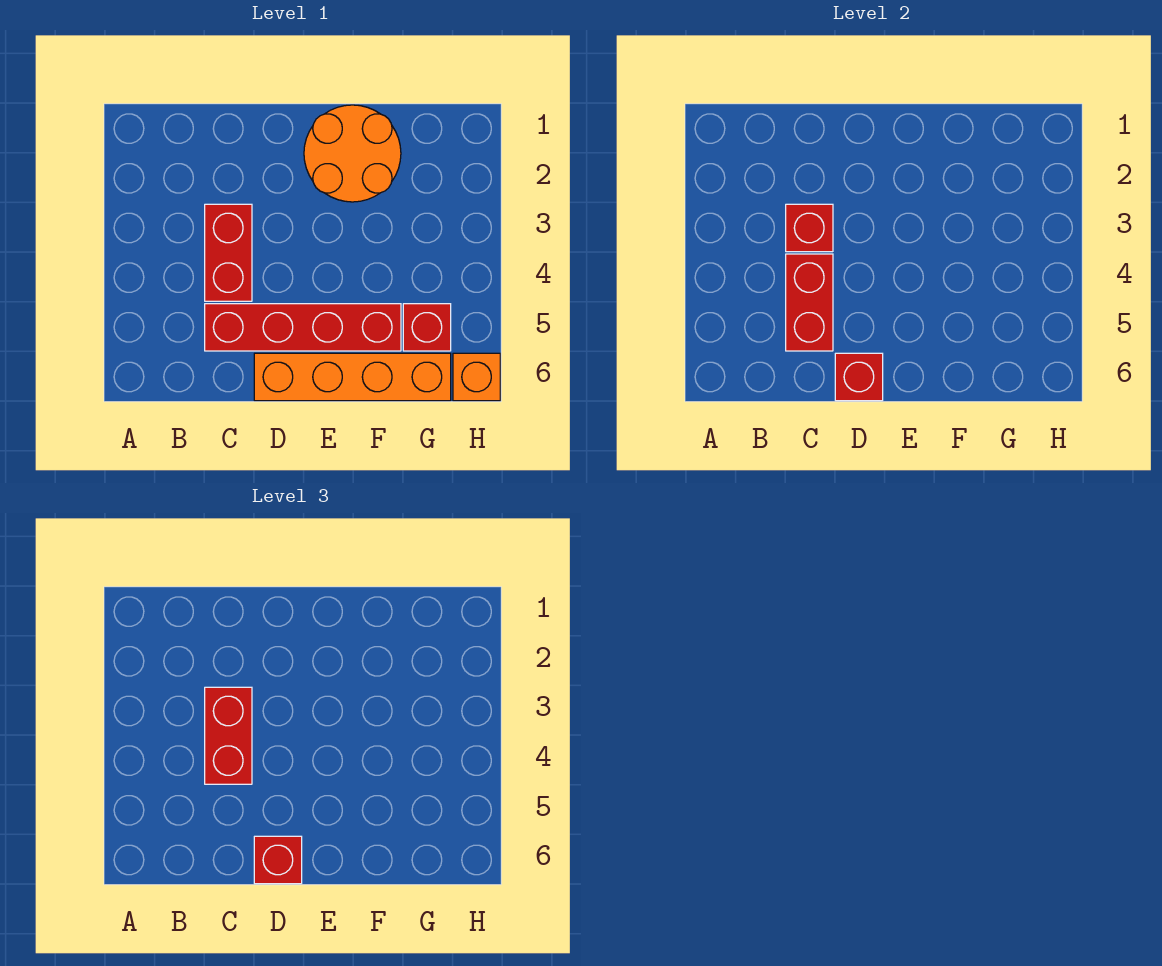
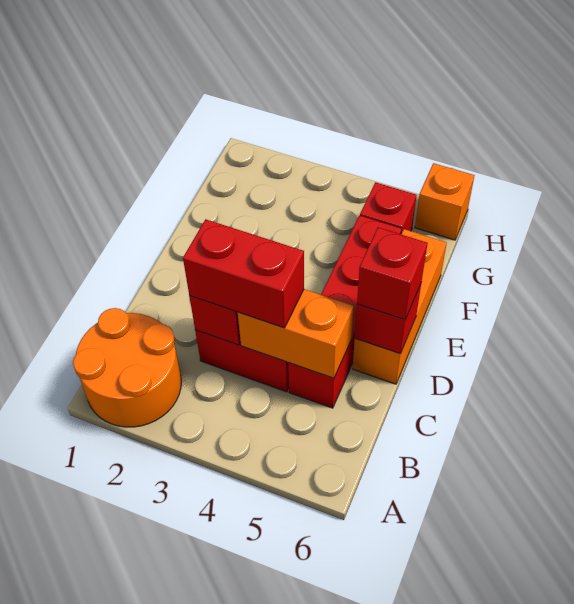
red 1x2 brick [786,254,833,351] -> orange 1x2 brick [238,289,354,378]
orange 1x4 brick [254,353,451,401] -> orange 1x3 brick [353,229,447,384]
orange 2x2 round brick [304,105,401,202] -> orange 2x2 round brick moved to [73,308,181,427]

